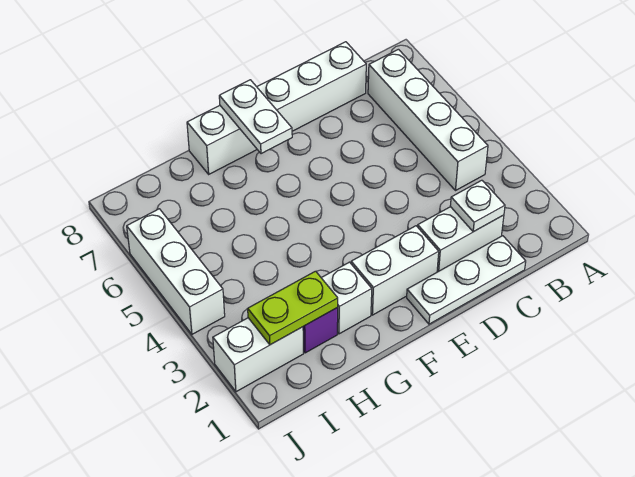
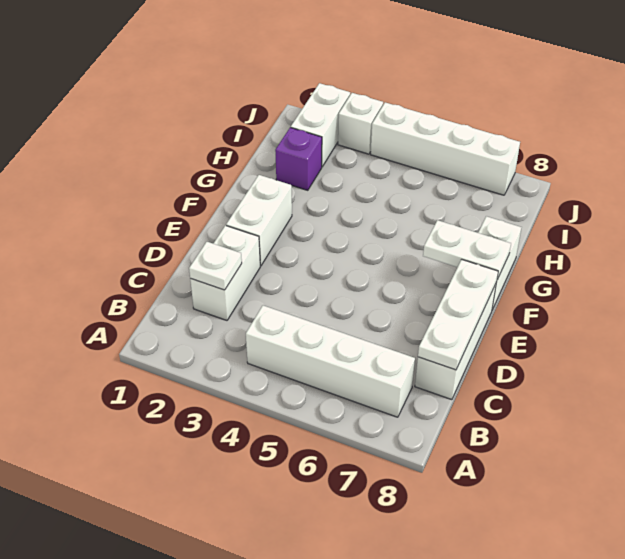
white 1x3 plate [407,236,526,324] -> white 1x3 plate moved to [418,260,498,370]
white 1x1 brick [321,262,372,334] -> white 1x1 brick moved to [338,93,383,154]
lime 1x2 plate [248,271,338,345] -> none
white 1x3 brick [127,209,225,334] -> white 1x4 brick [371,102,520,195]

